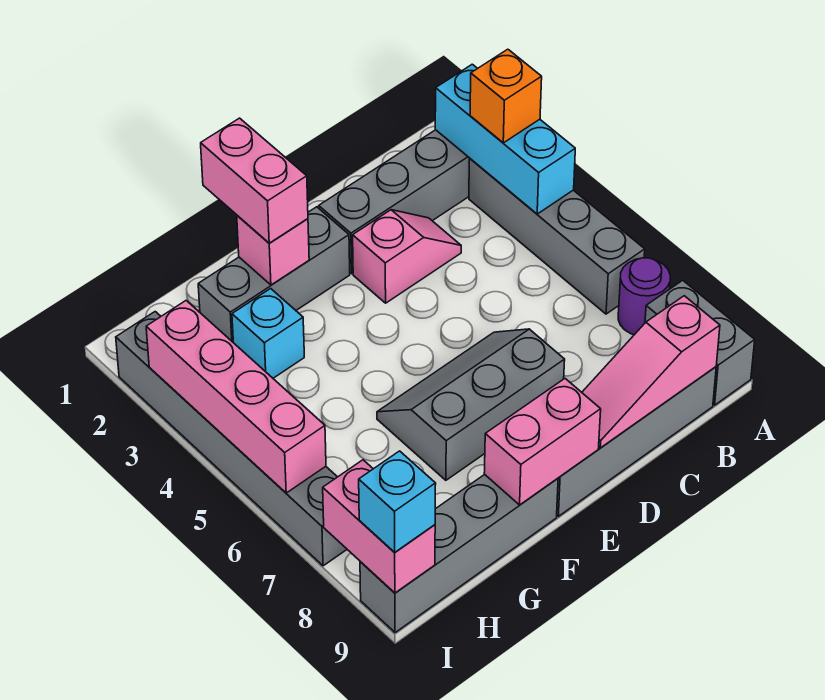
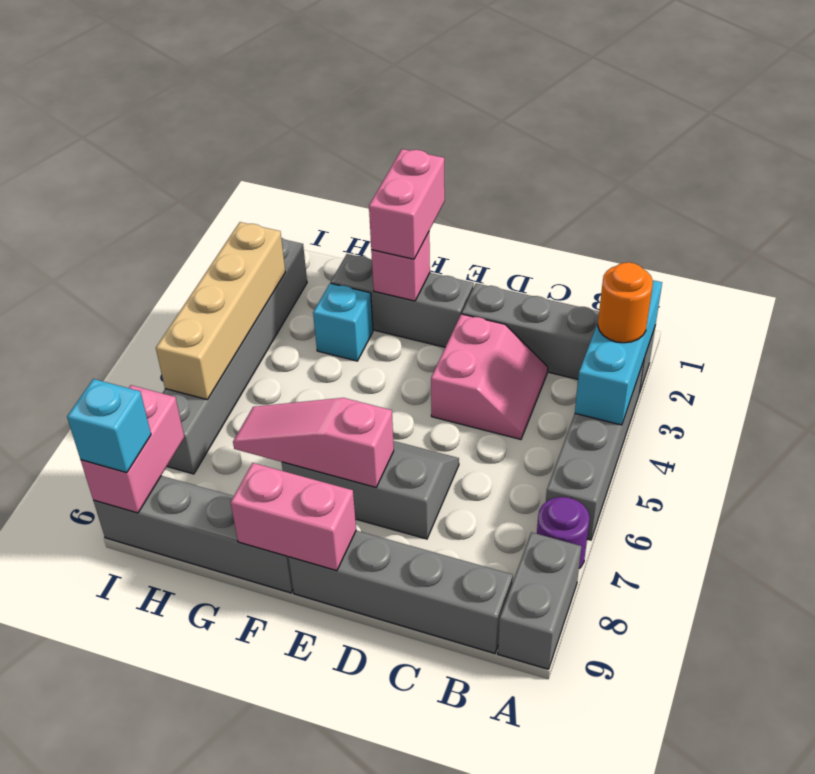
orange 1x1 brick [470,49,542,143] -> orange 1x1 round brick [598,262,653,343]
pink 1x3 slope [582,296,720,448] -> pink 1x3 slope moved to [233,398,394,487]
pink 1x2 slope [353,210,461,303] -> pink 2x2 slope [431,314,548,439]
pink 1x4 brick [146,301,326,493] -> tan 1x4 brick [156,222,285,400]

